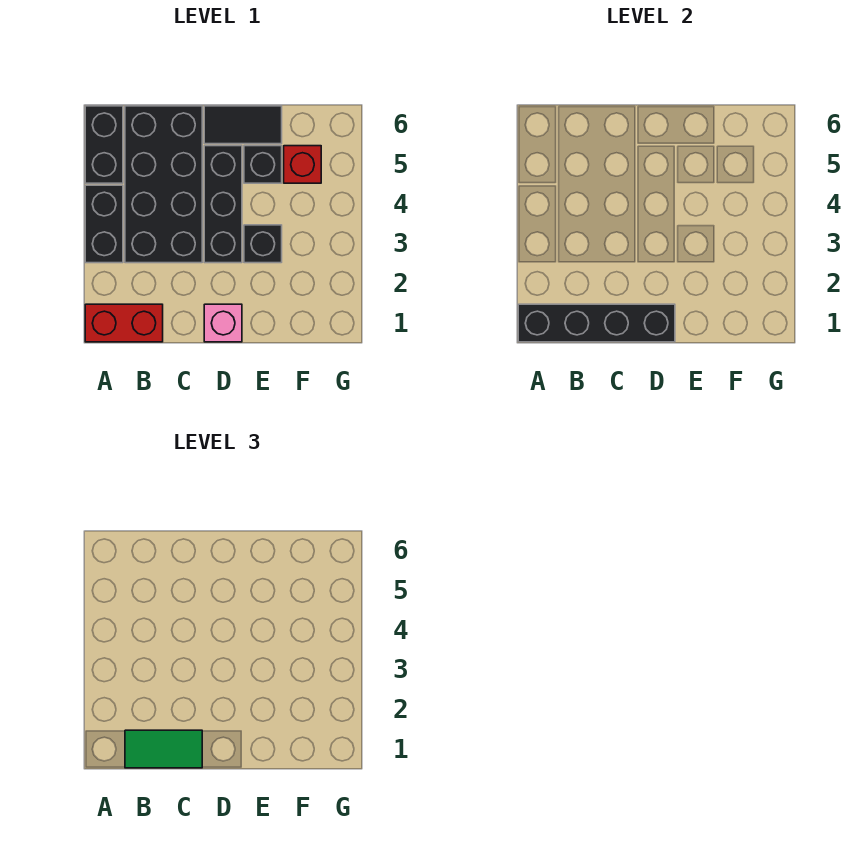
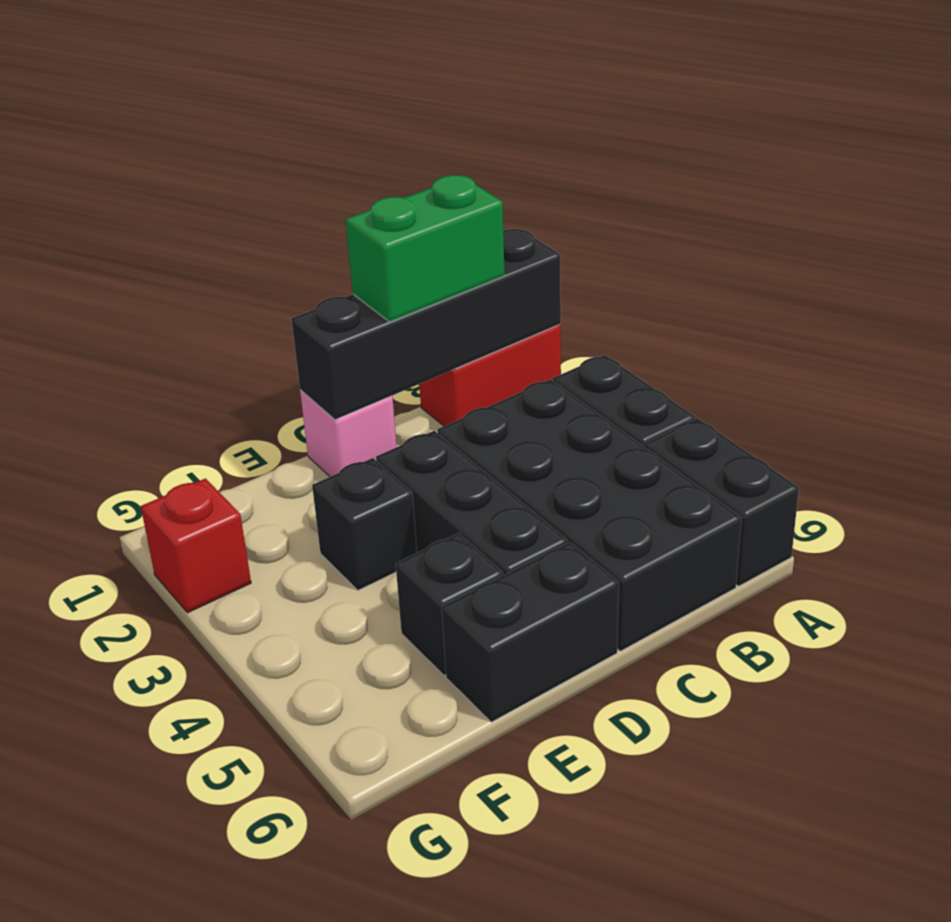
green 1x2 tile [125,730,202,768] -> green 1x2 brick [346,175,505,322]
black 1x2 tile [204,106,282,144] -> black 1x2 brick [442,542,619,722]
red 1x1 brick [284,146,321,183] -> red 1x1 brick moved to [141,478,251,613]

